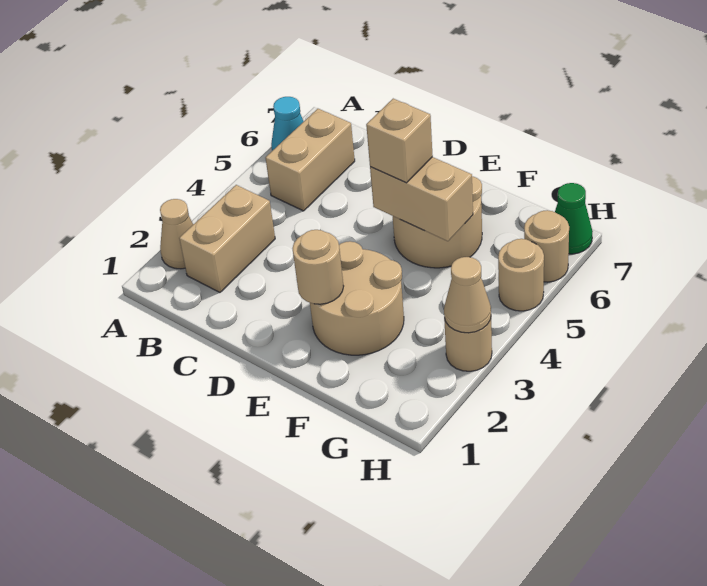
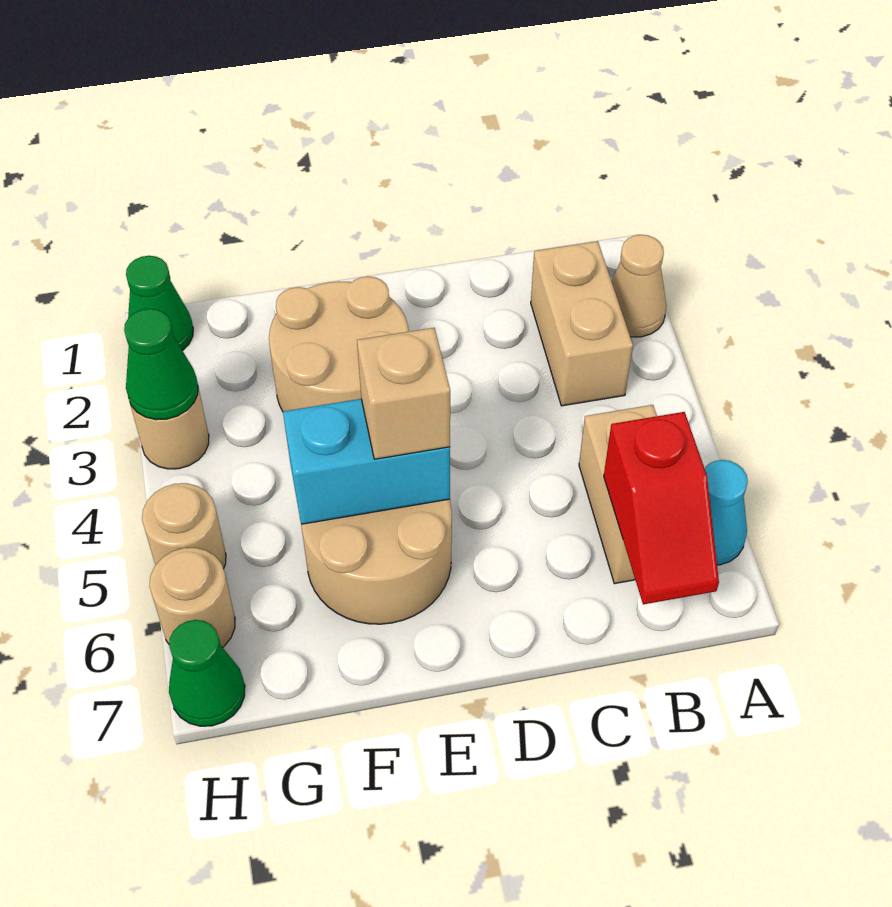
none -> red 1x2 slope [604,412,719,604]
tan 1x1 round brick [293,230,344,304] -> none
tan 1x2 brick [370,157,473,241] -> cyan 1x2 brick [283,399,450,524]
none -> green 1x1 cone [126,256,193,351]
tan 1x1 cone [444,257,491,333] -> green 1x1 cone [124,309,198,420]

